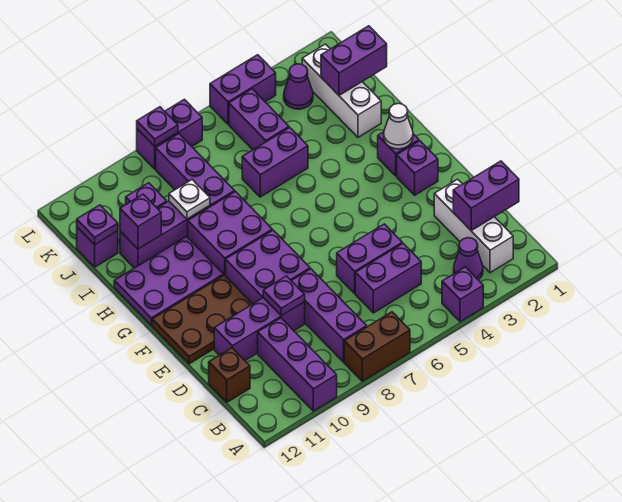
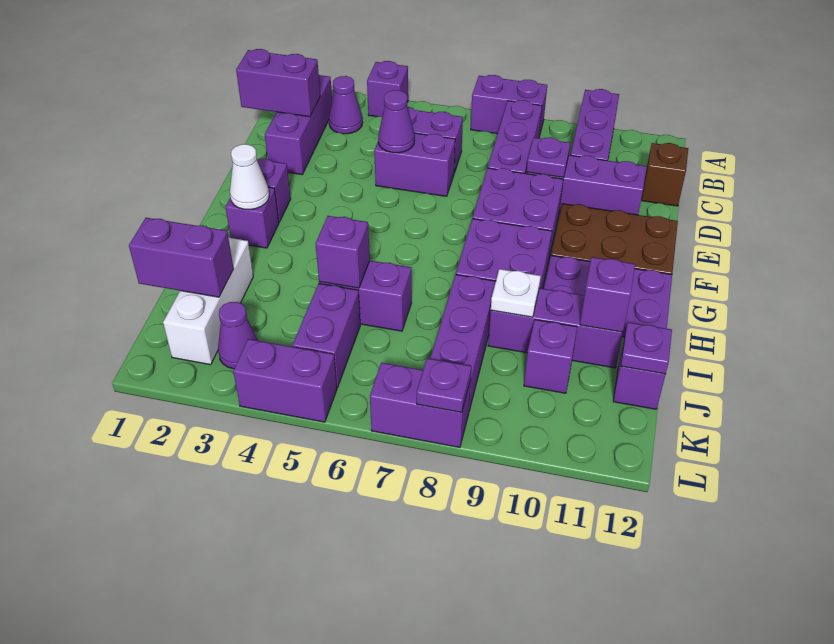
brown 1x2 brick [344,312,410,381] -> purple 1x2 brick [471,75,547,137]
white 1x3 brick [434,179,513,273] -> purple 1x3 brick [265,75,332,175]
none -> purple 1x1 cone [378,90,415,153]
none -> purple 1x1 brick [315,216,370,288]

